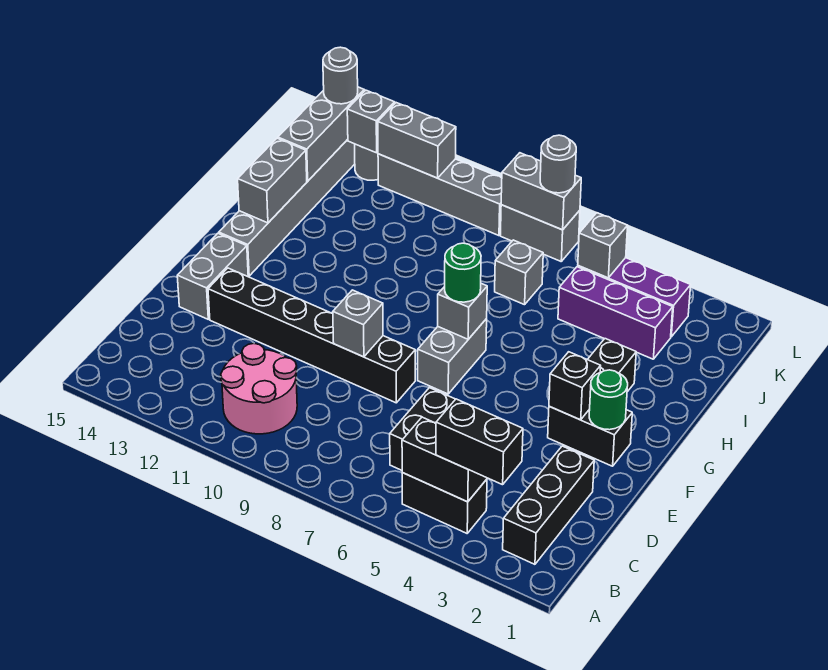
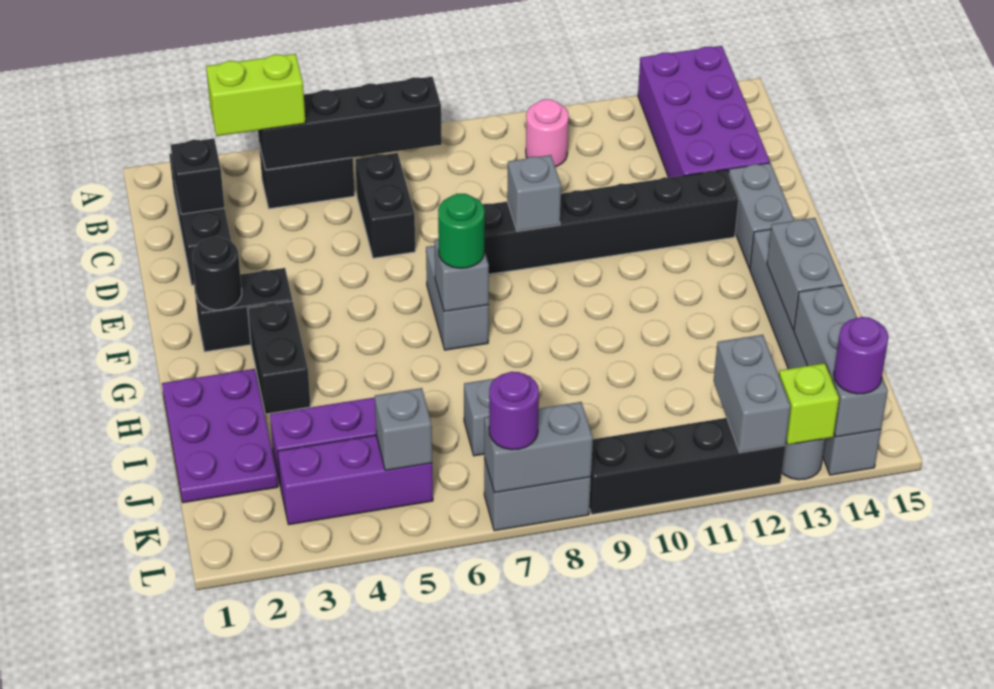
none -> purple 2x4 brick [638,46,770,177]
black 1x2 brick [436,399,523,485] -> lime 1x2 brick [206,54,305,136]
black 1x2 brick [402,417,487,502] -> black 1x4 brick [258,77,442,170]
pink 2x2 round brick [221,344,297,434] -> pink 1x1 round brick [526,99,569,167]
green 1x1 round brick [589,370,628,430] -> black 1x1 round brick [192,237,242,310]
black 1x1 brick [549,352,601,420] -> black 1x1 brick moved to [171,138,225,214]
none -> purple 2x3 plate [162,369,278,503]
grey 1x1 round brick [540,135,576,193] -> purple 1x1 round brick [489,372,539,450]
grey 1x4 brick [378,154,502,236] -> black 1x4 brick [589,418,785,515]
grey 1x2 brick [378,103,456,178] -> grey 1x2 brick turned to [714,335,791,453]
grey 1x1 brick [347,90,395,153] -> lime 1x1 brick [779,363,839,445]
grey 1x1 round brick [323,47,358,104] -> purple 1x1 round brick [834,317,889,394]

